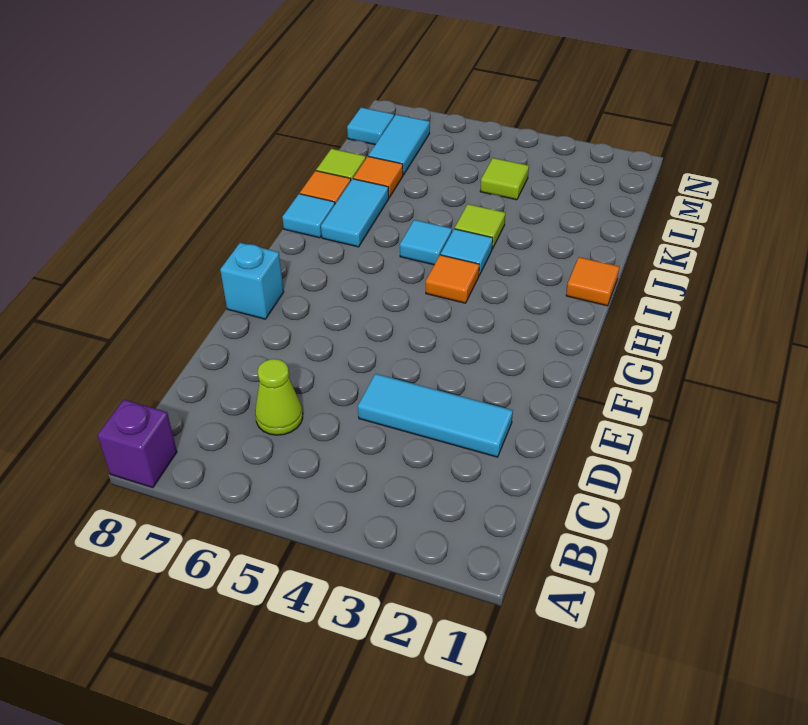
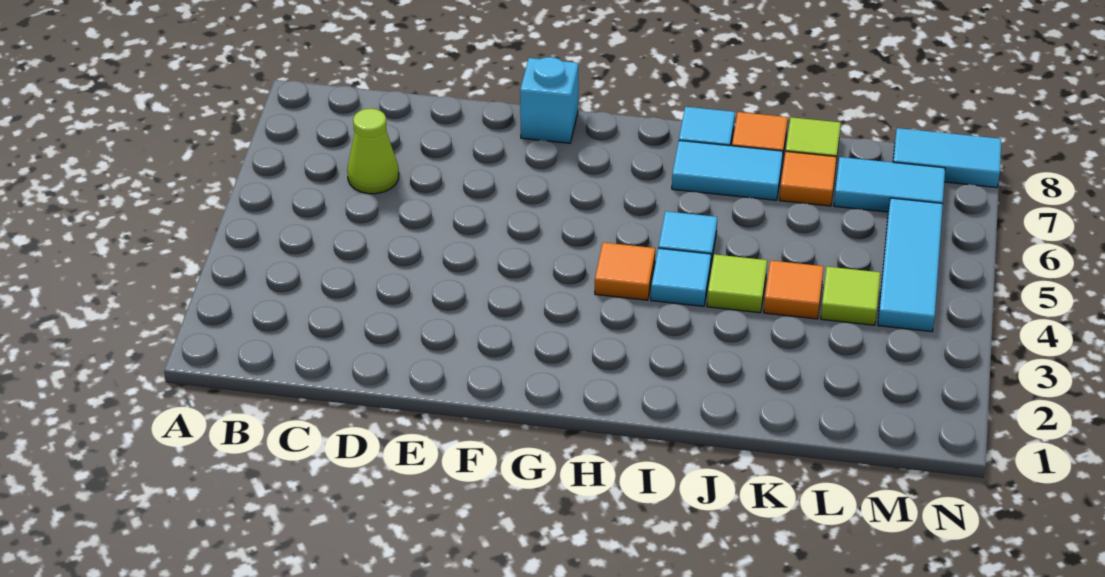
purple 1x1 brick [98,400,177,488] -> none
cyan 1x3 tile [358,374,513,457] -> cyan 1x3 tile moved to [878,198,943,332]
orange 1x1 tile [566,257,619,306] -> orange 1x1 tile moved to [764,260,824,319]
cyan 1x1 tile [347,107,394,145] -> cyan 1x2 tile [893,128,1001,188]

